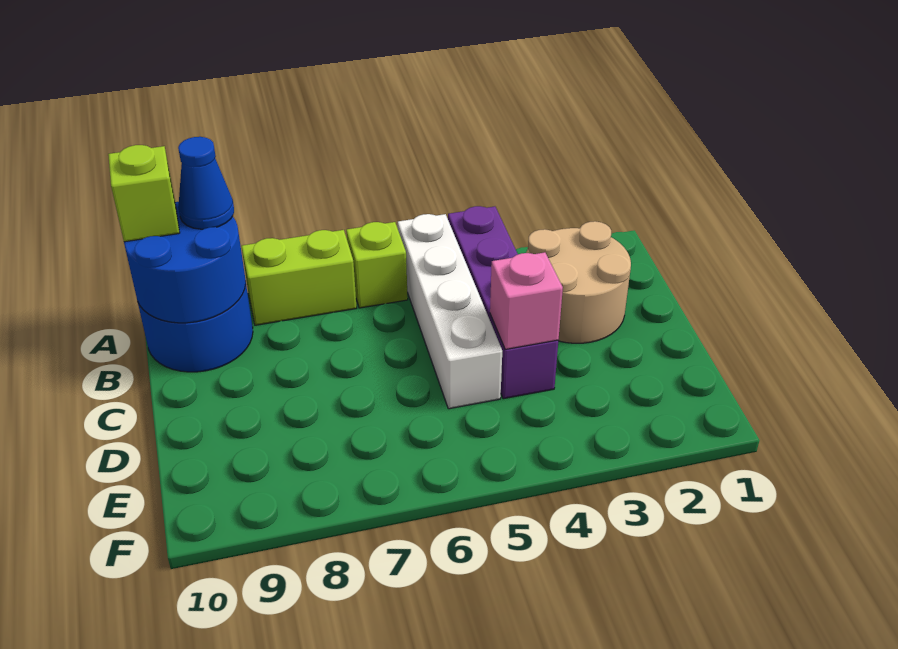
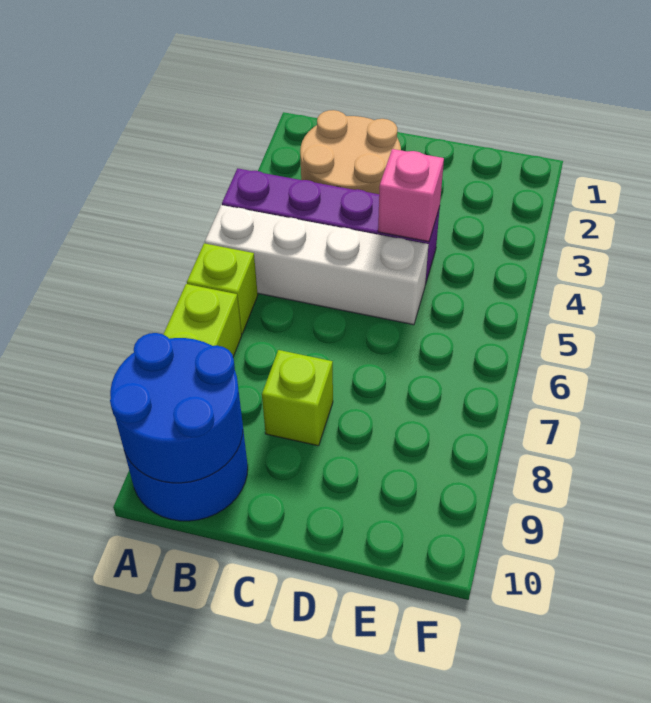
blue 1x1 cone [178,137,234,229] -> none
lime 1x1 brick [108,145,180,242] -> lime 1x1 brick moved to [262,350,333,446]

